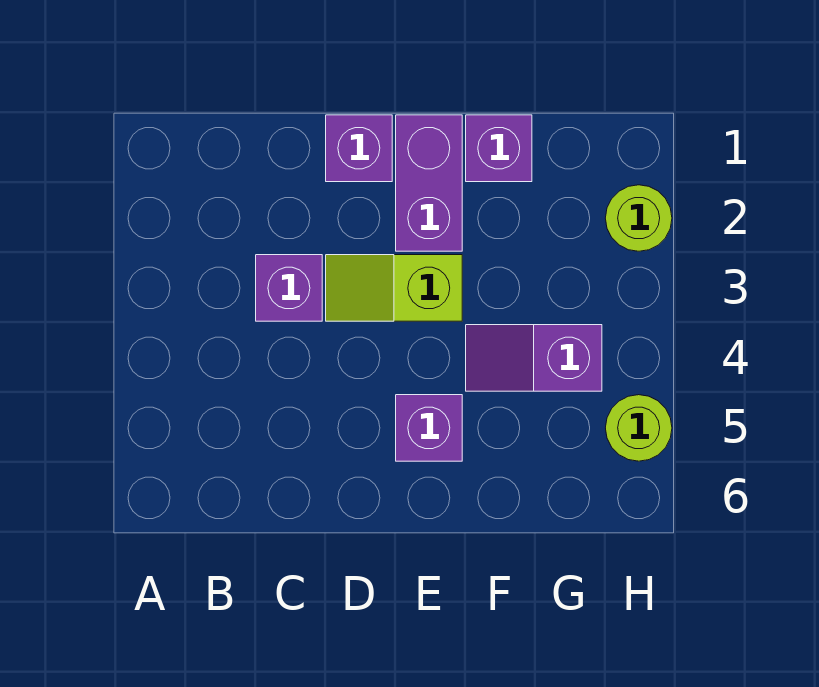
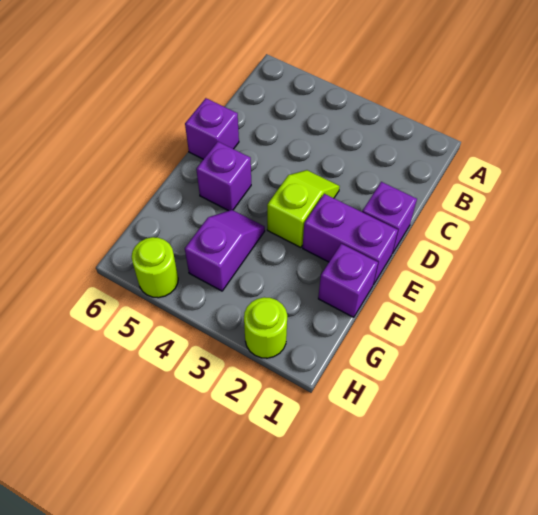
purple 1x1 brick [256,255,322,321] -> purple 1x1 brick moved to [185,98,239,159]

